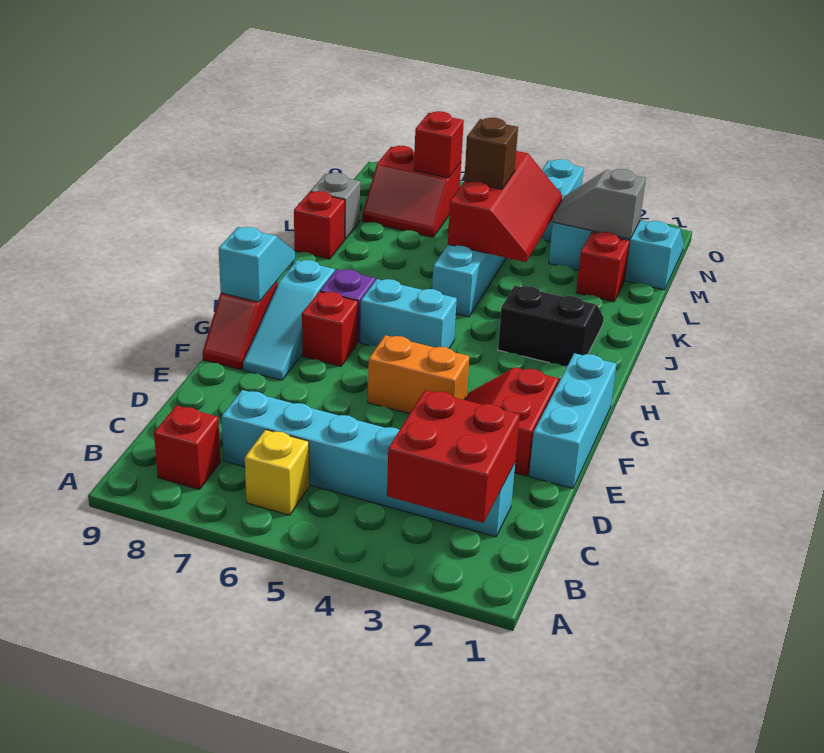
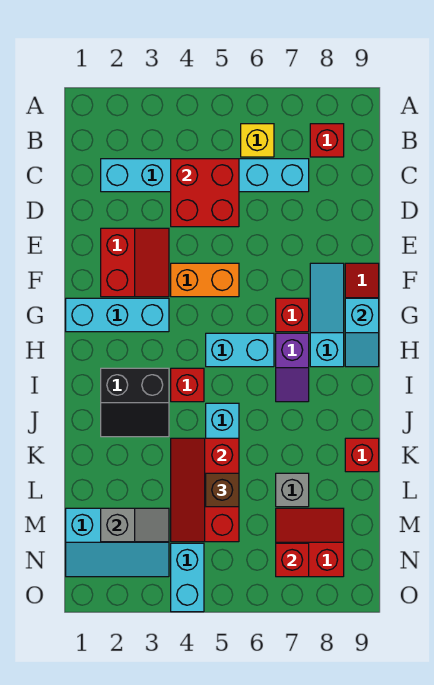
red 2x2 brick [387,390,520,523] -> red 2x2 brick moved to [171,159,239,227]
cyan 1x3 brick [529,353,616,488] -> cyan 1x3 brick turned to [66,298,169,332]
red 1x1 brick [576,232,630,302] -> red 1x1 brick moved to [171,368,204,402]
grey 1x1 brick [310,173,360,239] -> grey 1x1 brick moved to [276,473,309,507]

